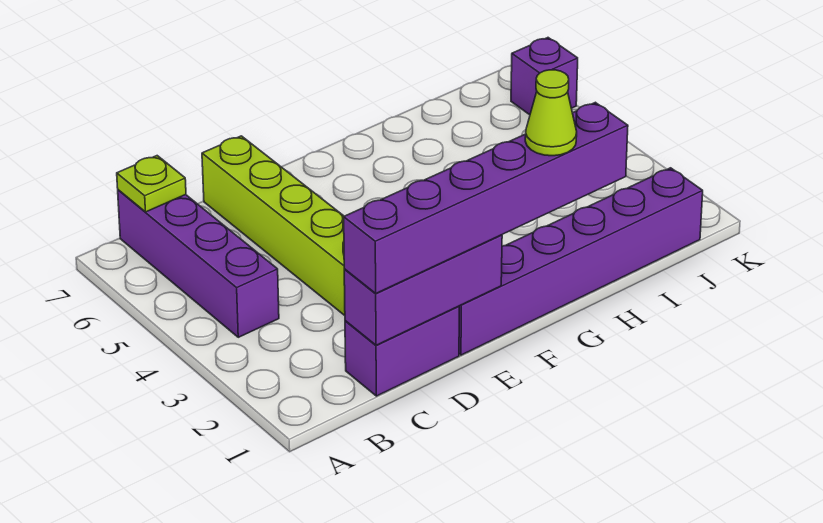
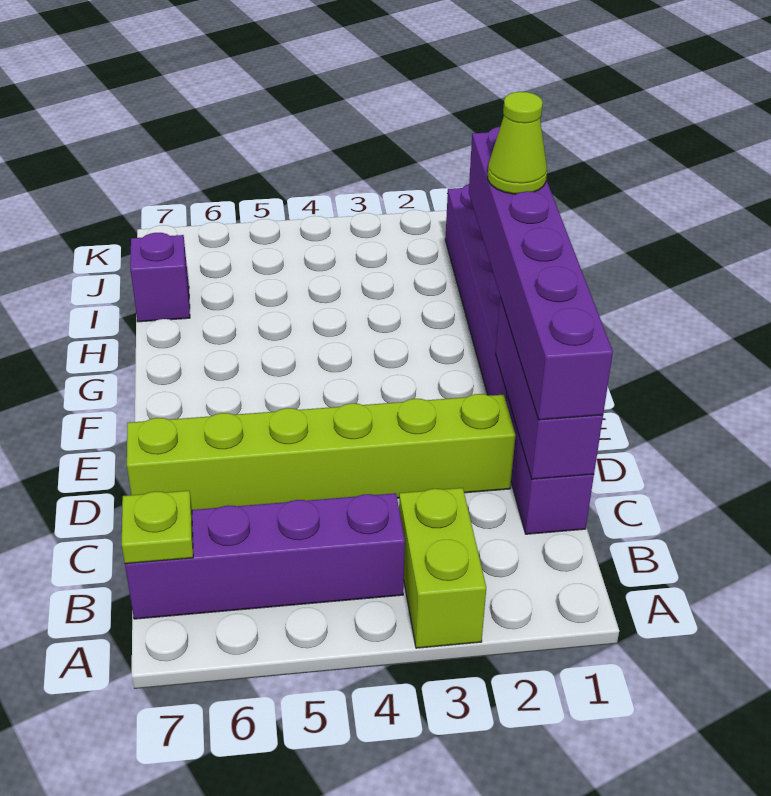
none -> lime 1x2 brick [399,488,486,648]
purple 1x1 brick [511,38,578,115] -> purple 1x1 brick moved to [130,233,190,322]

